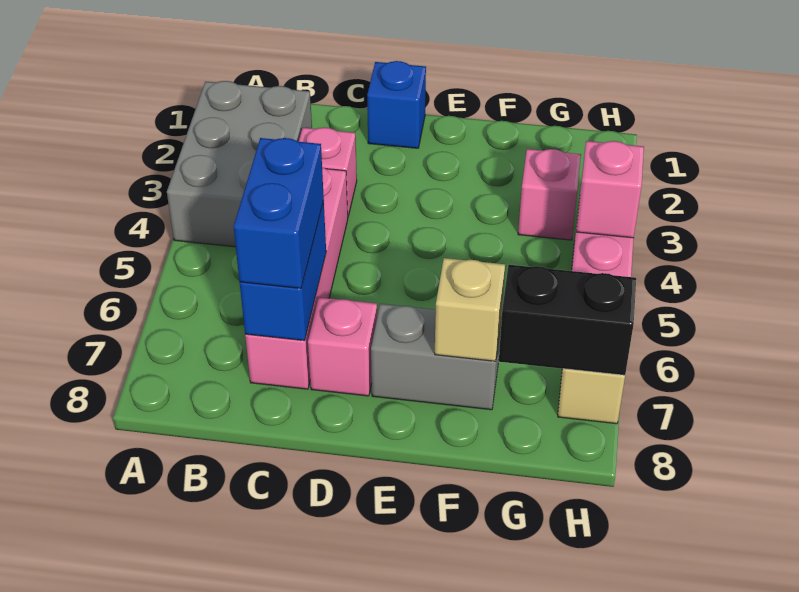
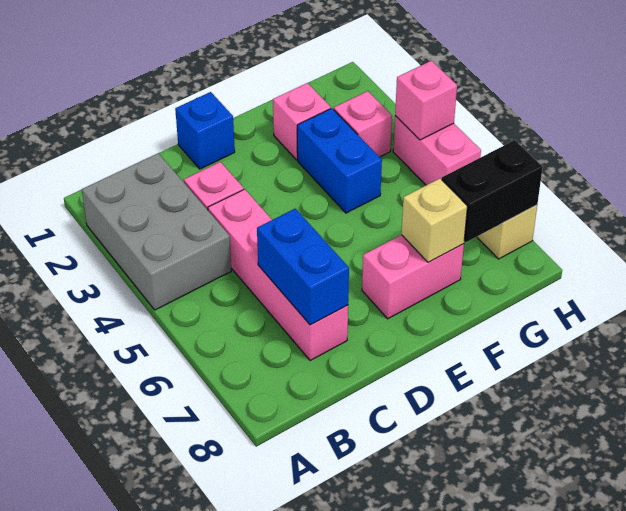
blue 1x2 brick [234,138,324,288] -> blue 1x2 brick moved to [297,108,382,213]
pink 1x1 brick [308,297,377,396] -> pink 1x1 brick moved to [273,83,331,160]
grey 1x2 brick [371,304,501,410] -> pink 1x2 brick [362,235,464,319]

